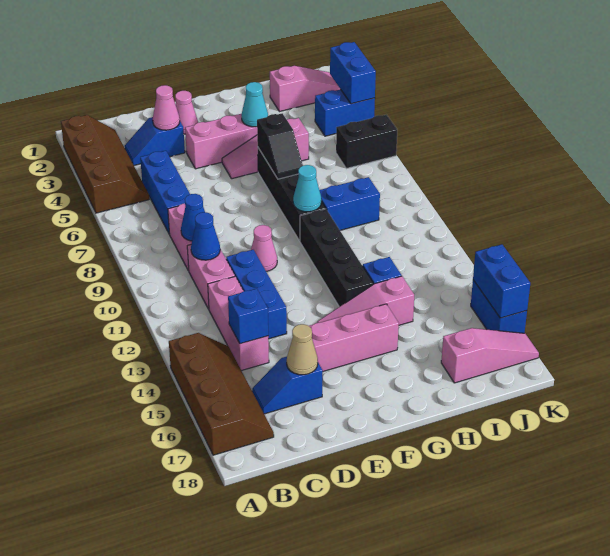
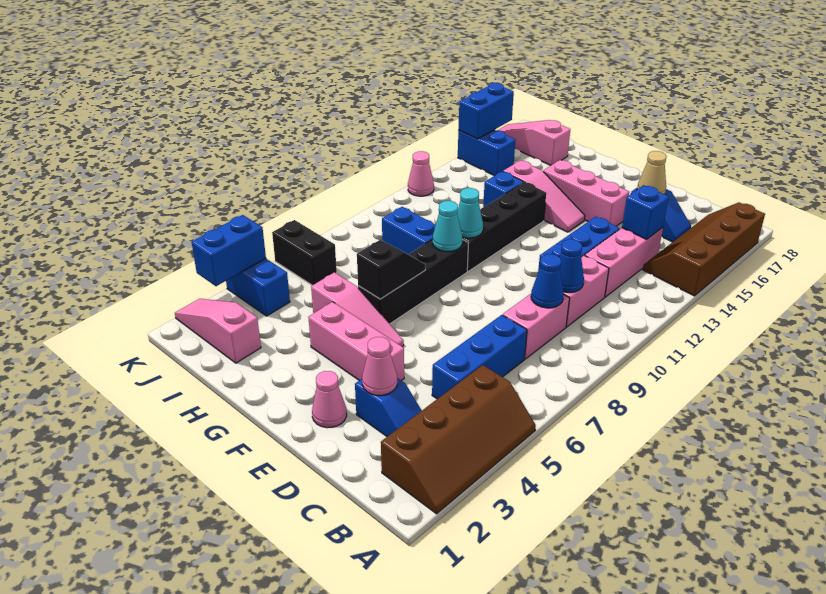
brown 2x4 slope [61,115,149,213] -> brown 2x4 slope turned to [381,365,536,514]
pink 1x1 cone [251,225,277,271] -> pink 1x1 cone moved to [408,151,434,196]
cyan 1x1 cone [241,82,268,127] -> cyan 1x1 cone moved to [457,188,483,238]
blue 1x2 brick [471,280,527,333] -> blue 1x2 brick turned to [458,130,515,176]

